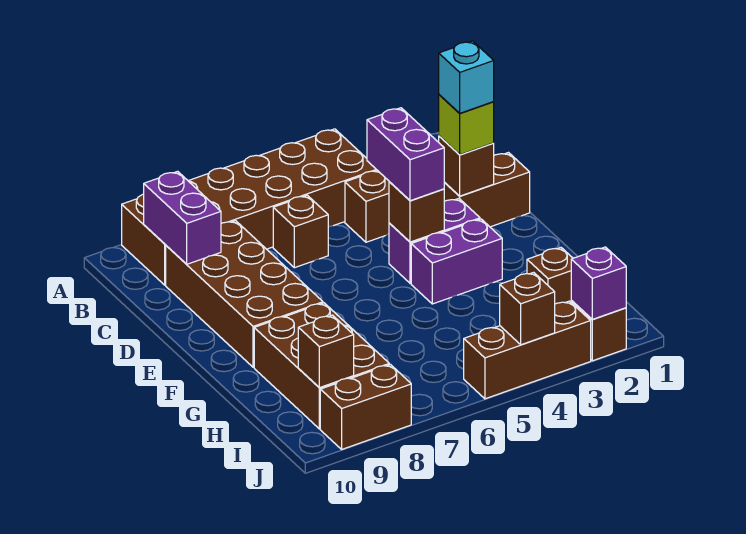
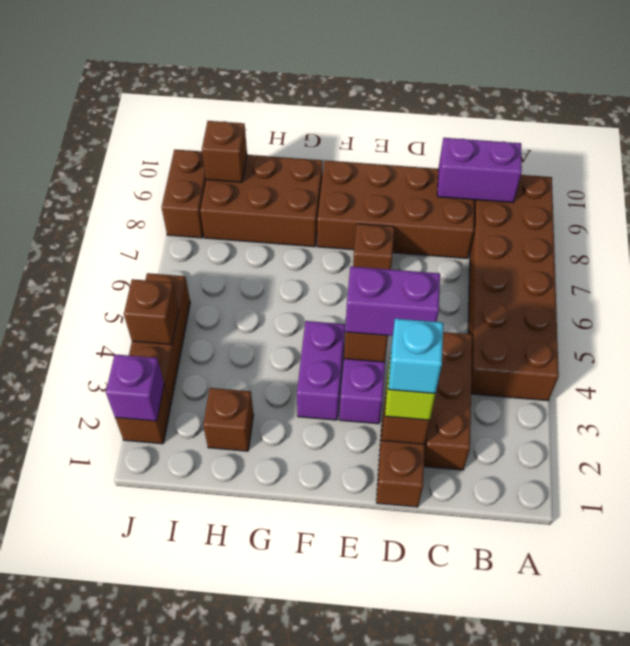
brown 1x1 brick [273,195,328,268] -> brown 1x1 brick moved to [353,224,394,270]

